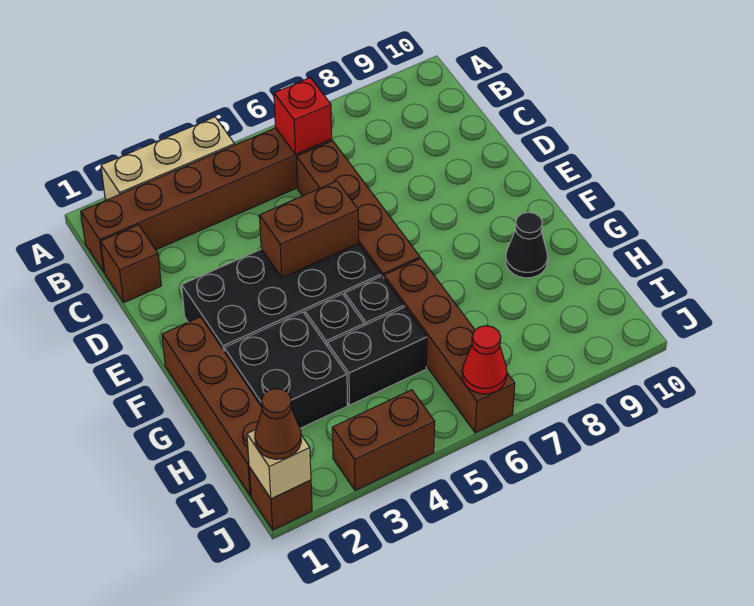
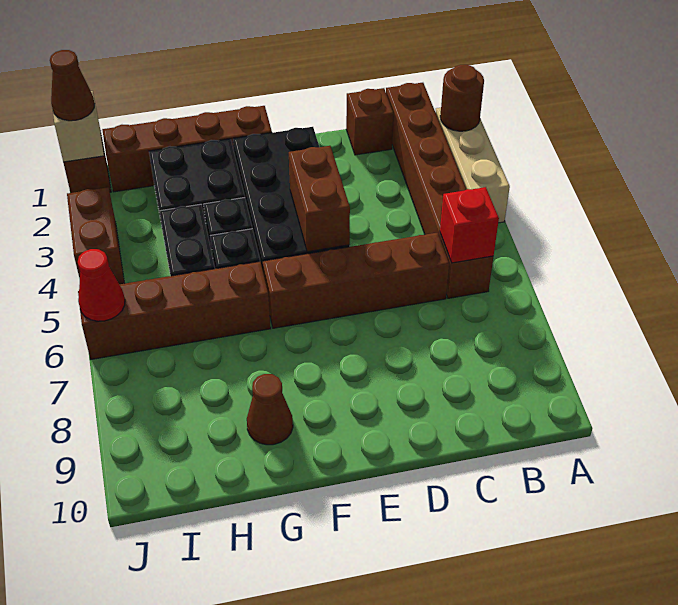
none -> brown 1x1 round brick [440,65,484,131]
black 1x1 cone [506,212,548,278] -> brown 1x1 cone [247,374,293,445]

